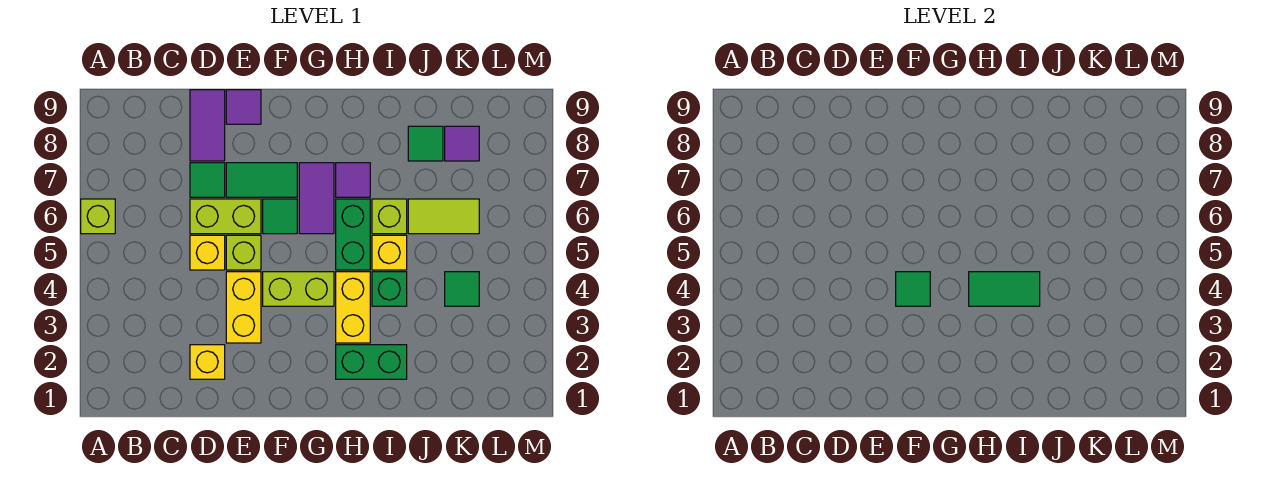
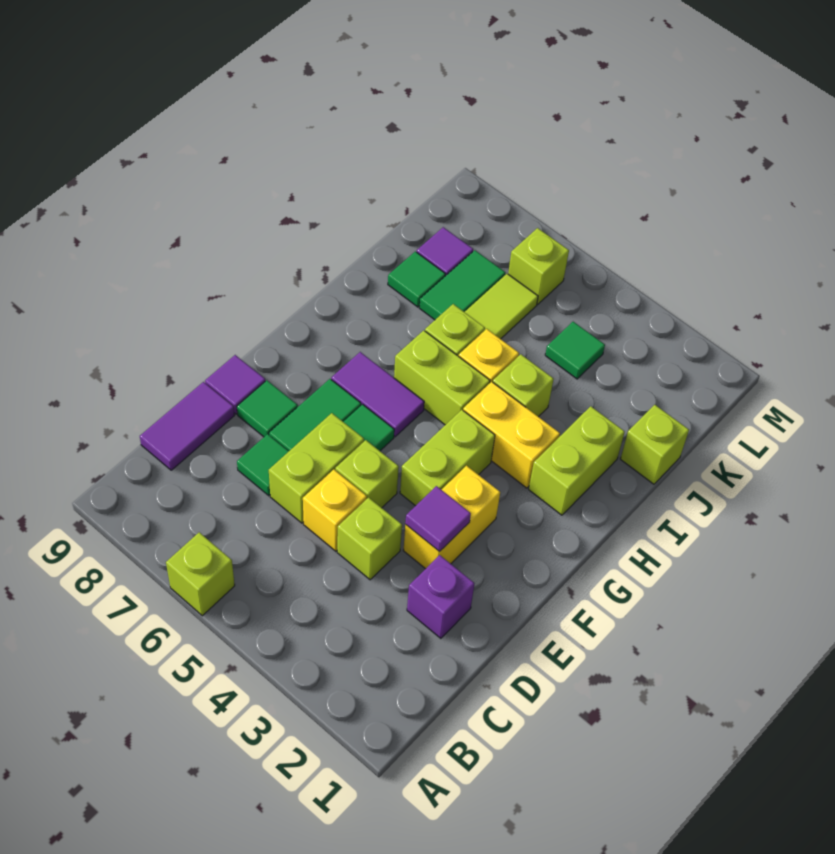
yellow 1x1 brick [190,345,225,379] -> purple 1x1 brick [407,555,475,638]
none -> lime 1x1 brick [337,497,402,580]
purple 1x2 tile [190,90,225,161] -> purple 1x2 tile turned to [140,382,234,470]
yellow 1x2 brick [226,272,261,343] -> yellow 1x2 brick turned to [403,466,500,569]
green 1x1 tile [896,272,930,306] -> green 1x1 tile moved to [237,380,298,437]
green 1x2 brick [336,345,407,379] -> lime 1x2 brick [529,406,625,515]
green 1x2 tile [969,272,1040,306] -> green 1x2 tile moved to [419,250,505,320]
green 1x2 brick [336,199,370,270] -> lime 1x2 brick [394,330,490,425]
purple 1x1 tile [336,163,370,197] -> purple 1x1 tile moved to [405,486,471,552]
green 1x1 brick [372,272,407,306] -> lime 1x1 brick [493,354,554,417]
none -> lime 1x1 brick [620,405,689,484]
none -> lime 1x1 brick [508,228,569,304]

